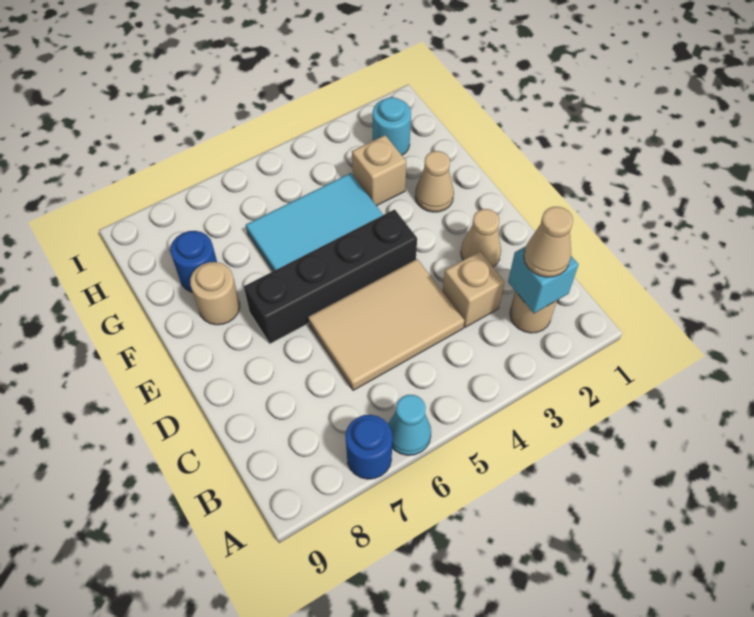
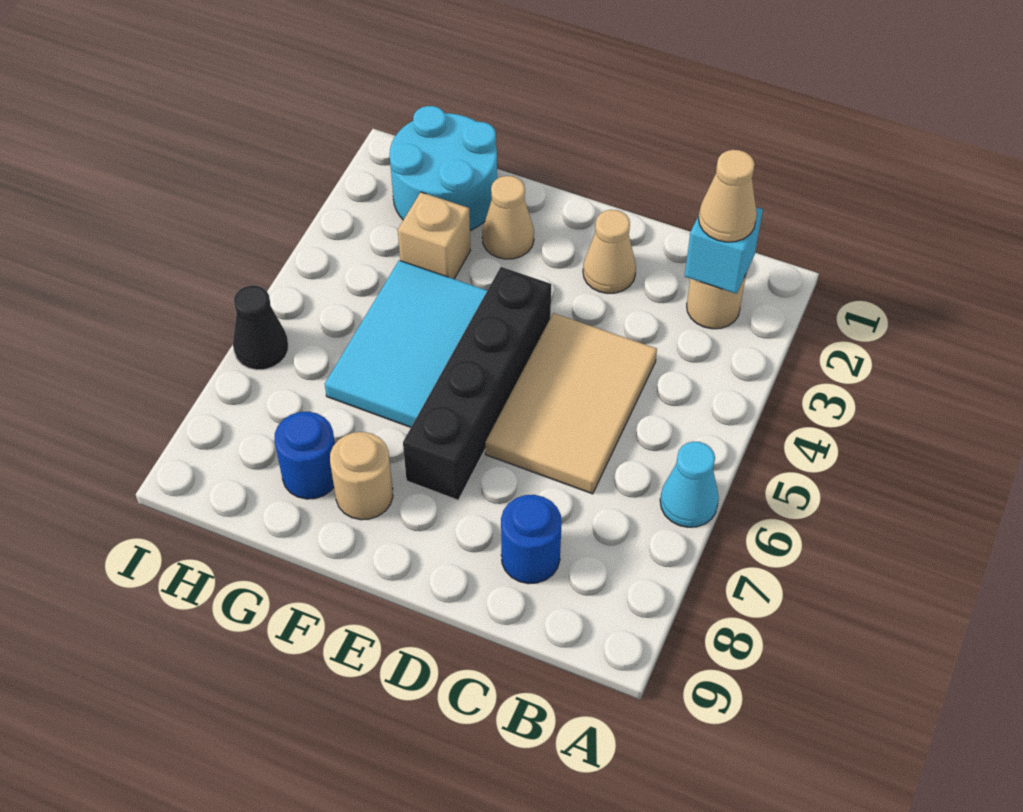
blue 1x1 round brick [345,415,392,479] -> blue 1x1 round brick moved to [501,495,562,584]
tan 1x1 brick [442,251,505,327] -> none
cyan 1x1 round brick [373,97,411,155] -> cyan 2x2 round brick [390,106,497,230]
none -> black 1x1 cone [233,285,288,370]

